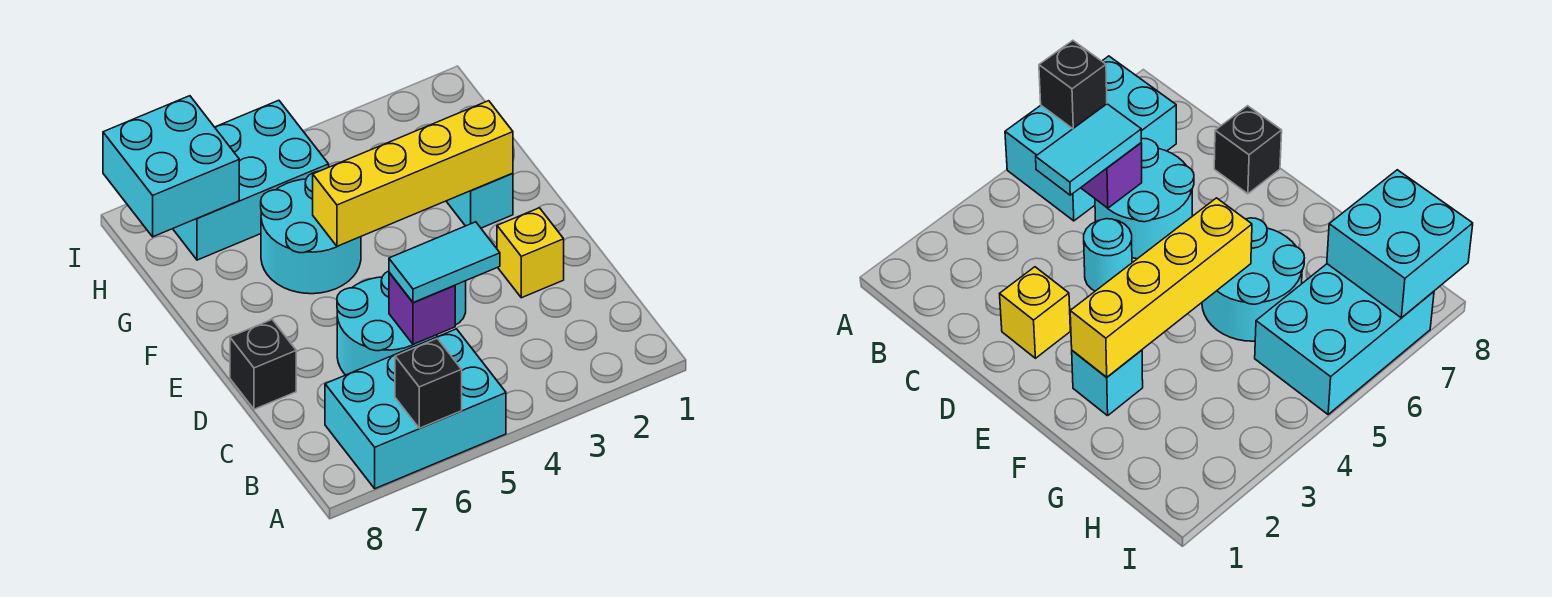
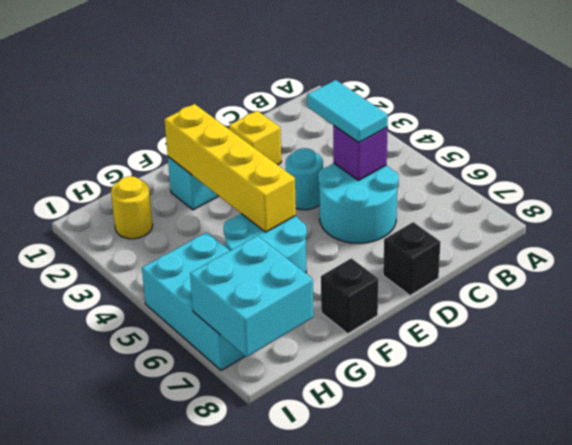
cyan 2x3 brick [325,329,506,489] -> none
black 1x1 brick [395,338,462,428] -> black 1x1 brick moved to [321,258,378,333]
none -> yellow 1x1 round brick [111,176,153,239]

